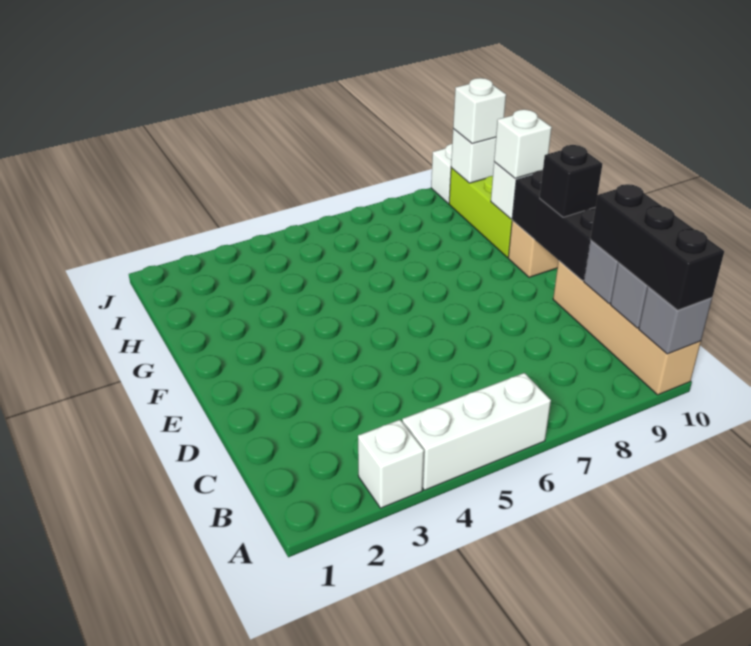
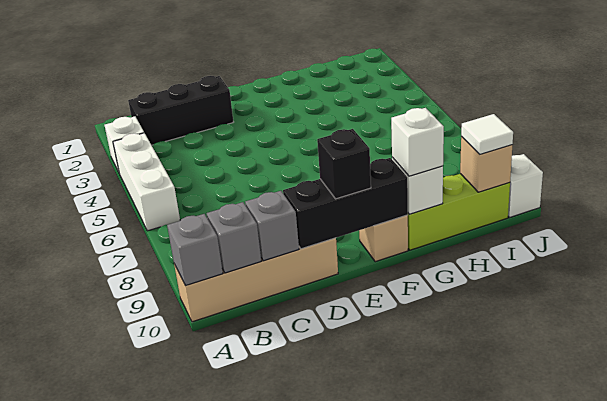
black 1x3 brick [590,184,724,310] -> black 1x3 brick moved to [128,76,233,145]
white 1x1 brick [451,129,496,183] -> tan 1x1 brick [460,137,512,192]
white 1x1 brick [453,78,506,144] -> white 1x1 tile [461,114,513,154]

